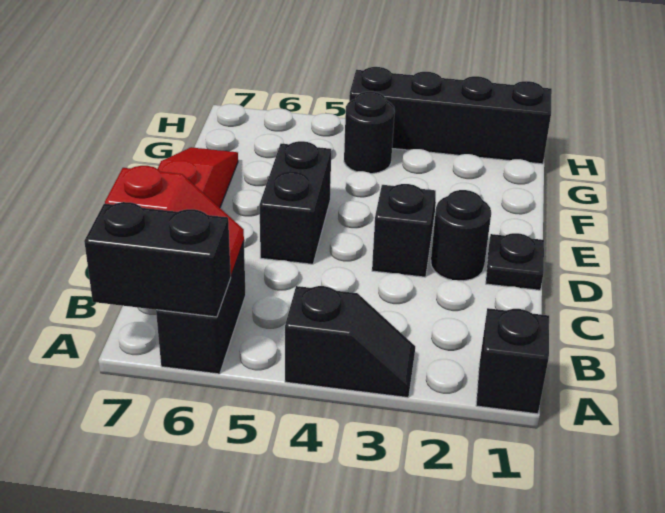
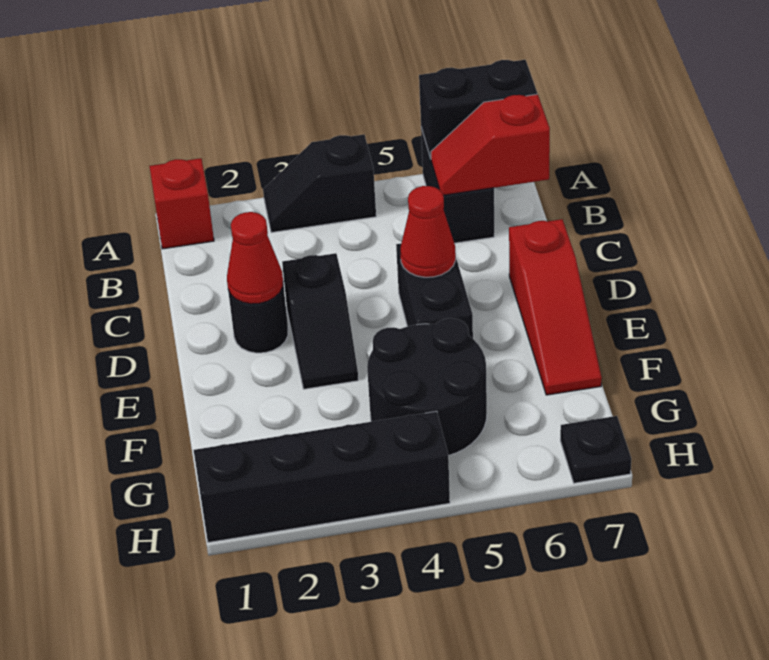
black 1x1 brick [476,308,549,414] -> red 1x1 brick [149,158,214,249]
black 1x1 plate [486,233,544,290] -> black 1x1 plate moved to [560,416,631,483]
none -> red 1x1 cone [227,212,283,304]
none -> red 1x1 cone [400,186,456,277]
black 1x1 round brick [344,92,395,174] -> black 2x2 round brick [367,318,487,456]

